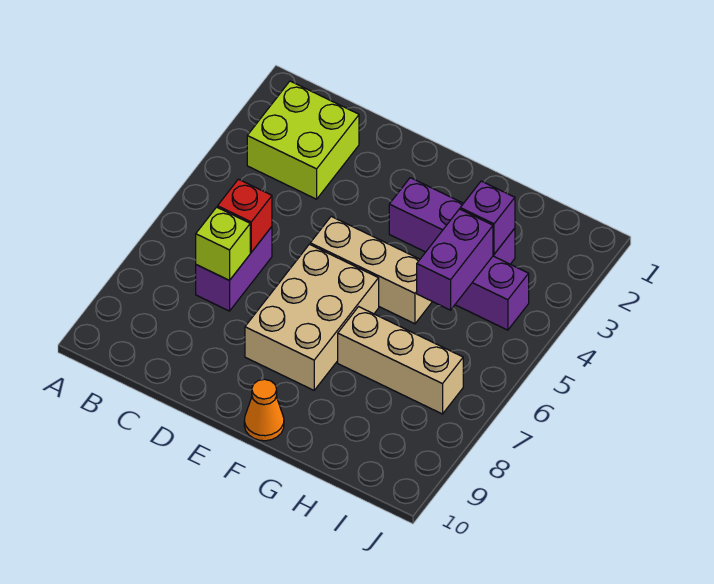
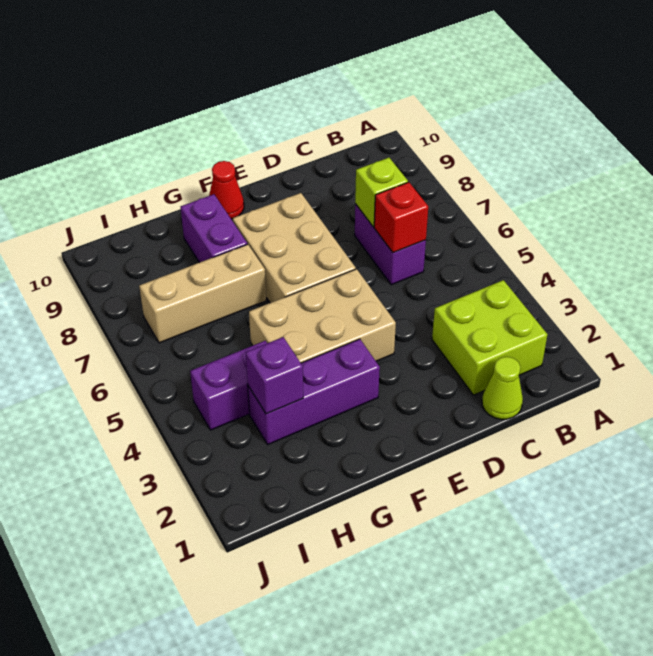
none -> lime 1x1 cone [482,357,523,419]
tan 1x3 brick [310,216,432,324] -> tan 2x3 brick [249,269,396,363]
orange 1x1 cone [244,379,284,441] -> red 1x1 cone [209,161,244,219]
purple 1x2 brick [417,209,493,310] -> purple 1x2 brick moved to [181,194,247,263]

